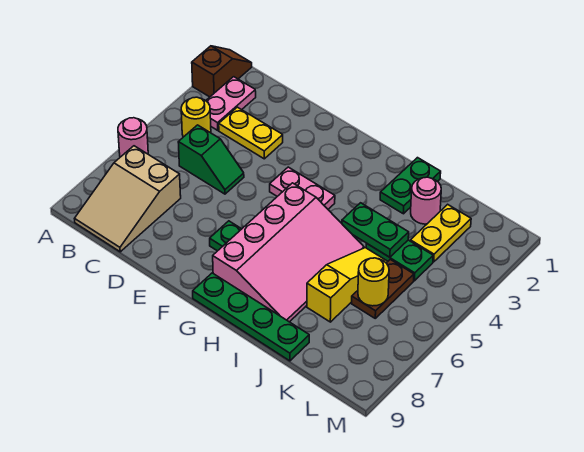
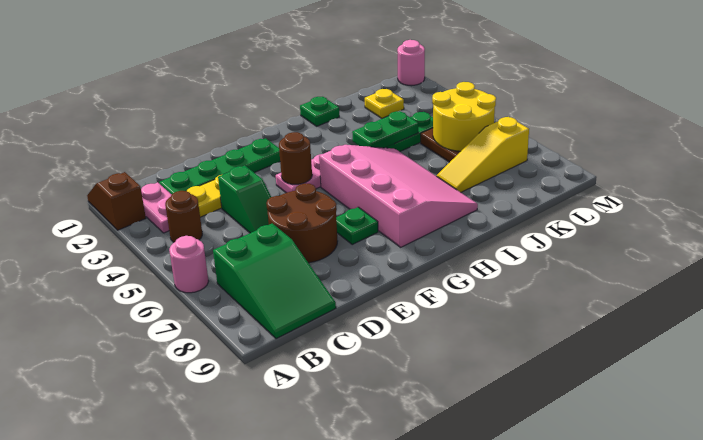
yellow 1x1 round brick [181,97,211,137] -> brown 1x1 round brick [165,191,202,242]
tan 2x3 slope [75,146,181,252] -> green 2x3 slope [213,223,336,339]
green 1x2 slope [178,125,244,194] -> green 1x2 slope turned to [218,166,271,233]
none -> brown 2x2 round brick [266,183,337,263]
none -> brown 1x1 round brick [279,132,312,184]
green 1x4 plate [193,273,309,361] -> green 1x4 plate moved to [159,138,280,194]
green 1x2 plate [380,158,441,214] -> green 1x1 plate [300,97,339,126]
pink 1x1 round brick [411,177,441,224] -> pink 1x1 round brick moved to [397,40,425,86]
yellow 1x3 slope [307,248,388,322] -> yellow 1x3 slope turned to [437,117,529,192]
yellow 1x2 plate [410,204,471,262] -> yellow 1x1 plate [365,89,404,118]
yellow 1x1 round brick [358,258,389,306] -> yellow 2x2 round brick [432,82,496,151]

